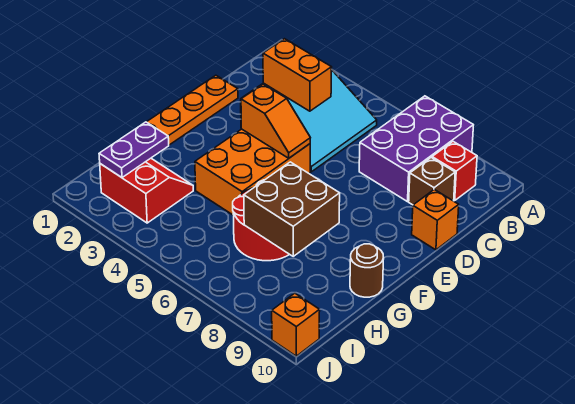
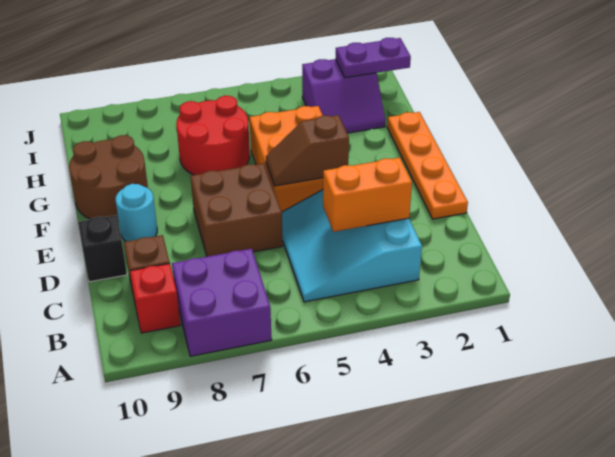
purple 2x3 brick [359,96,473,202] -> purple 2x2 brick [172,249,272,356]
orange 1x1 brick [412,190,459,250] -> black 1x1 brick [78,215,127,282]
orange 1x2 slope [241,84,310,158] -> brown 1x2 slope [266,115,349,186]
none -> cyan 1x1 round brick [116,184,157,242]
brown 2x2 brick [244,162,340,256] -> brown 2x2 brick moved to [191,163,283,257]
brown 1x1 round brick [350,244,384,297] -> brown 2x2 round brick [69,135,148,221]
red 2x2 slope [100,158,193,223] -> purple 2x2 slope [302,59,385,133]
purple 1x2 plate [99,122,169,178] -> purple 1x2 plate turned to [336,38,411,78]
orange 1x1 brick [272,293,320,356] -> none

